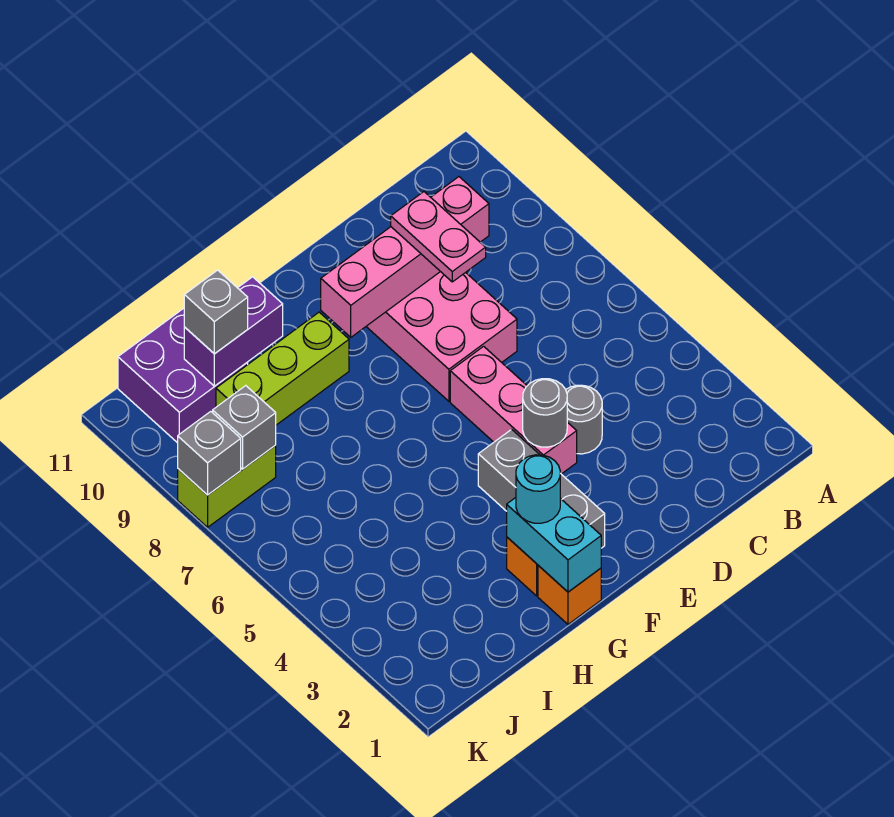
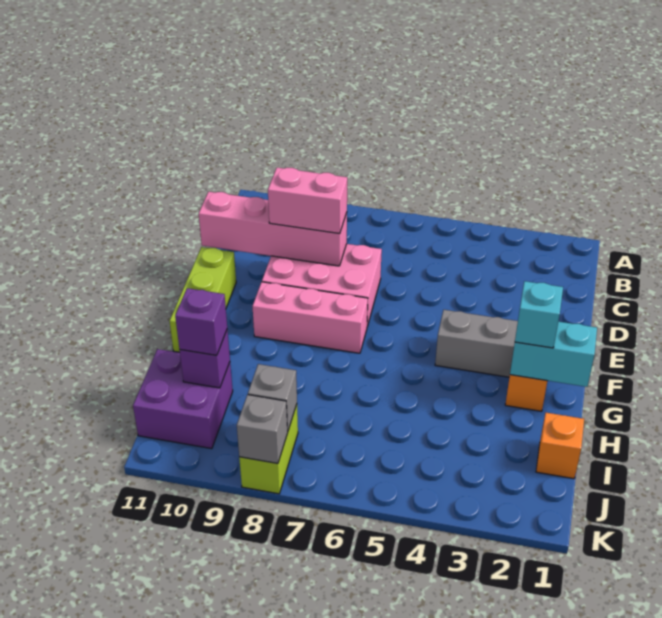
pink 1x4 brick [321,177,489,337] -> pink 1x4 brick turned to [199,192,347,266]
grey 1x1 round brick [566,385,602,454] -> none
pink 1x2 plate [391,192,486,282] -> pink 1x2 brick [268,167,347,234]
pink 1x3 brick [450,346,577,474] -> pink 1x3 brick moved to [253,282,368,353]
grey 1x1 round brick [523,379,567,447] -> none
orange 1x1 brick [538,566,601,624] -> orange 1x1 brick moved to [536,413,584,479]
cyan 1x1 round brick [516,455,560,523] -> cyan 1x1 brick [515,281,563,348]
lime 1x3 brick [216,312,349,425] -> lime 1x3 brick moved to [170,247,236,352]
purple 1x2 brick [184,277,283,386] -> purple 1x1 brick [180,329,230,388]
grey 1x1 brick [184,270,248,354] -> purple 1x1 brick [175,288,227,355]

